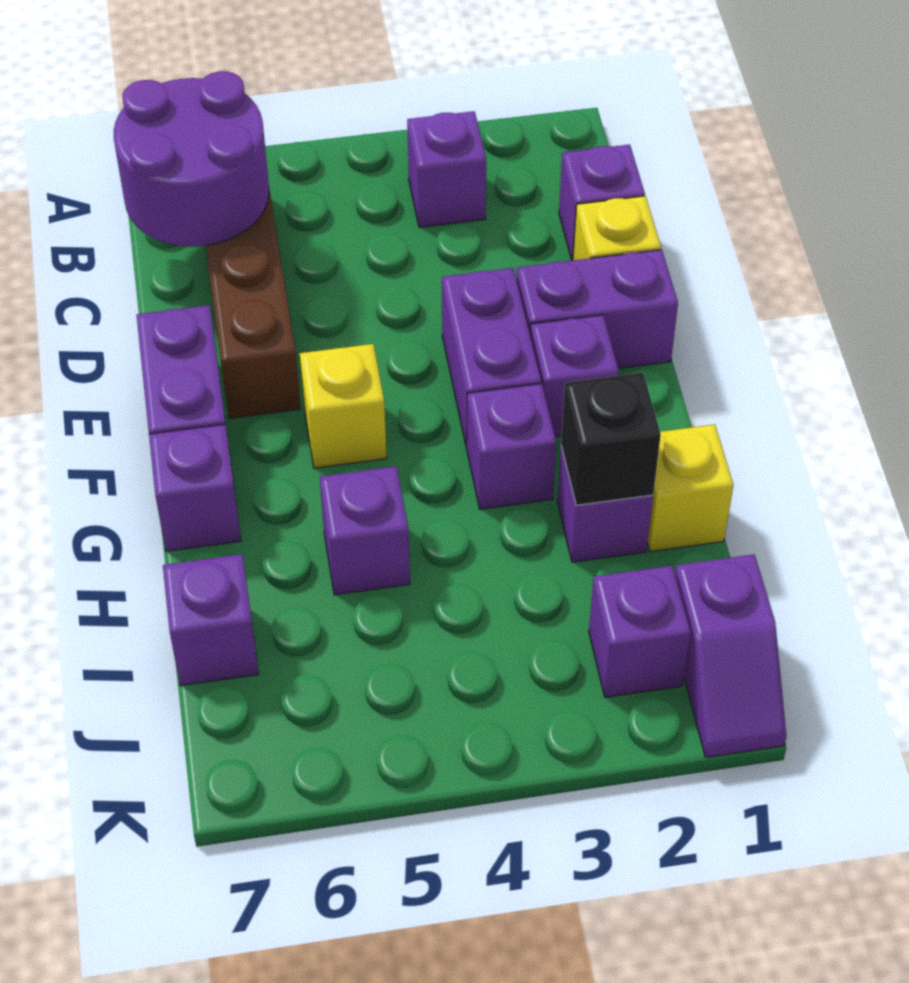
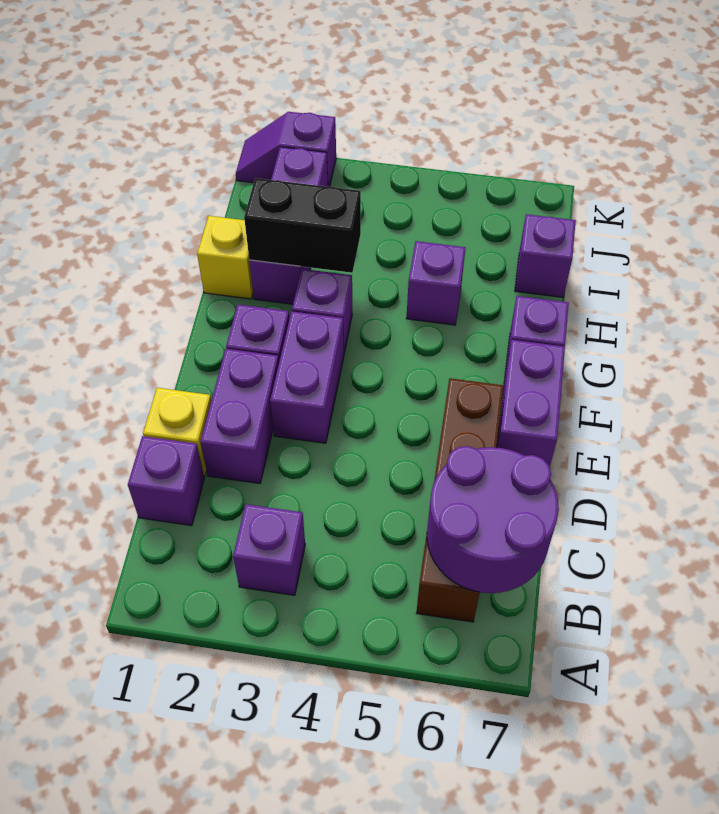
purple 1x2 brick [517,250,678,369] -> purple 1x2 brick turned to [201,349,279,484]
yellow 1x1 brick [300,344,387,468] -> none
black 1x1 brick [561,373,661,505] -> black 1x2 brick [244,178,361,273]
purple 1x2 slope [675,554,786,757] -> purple 1x2 slope turned to [236,112,336,187]

